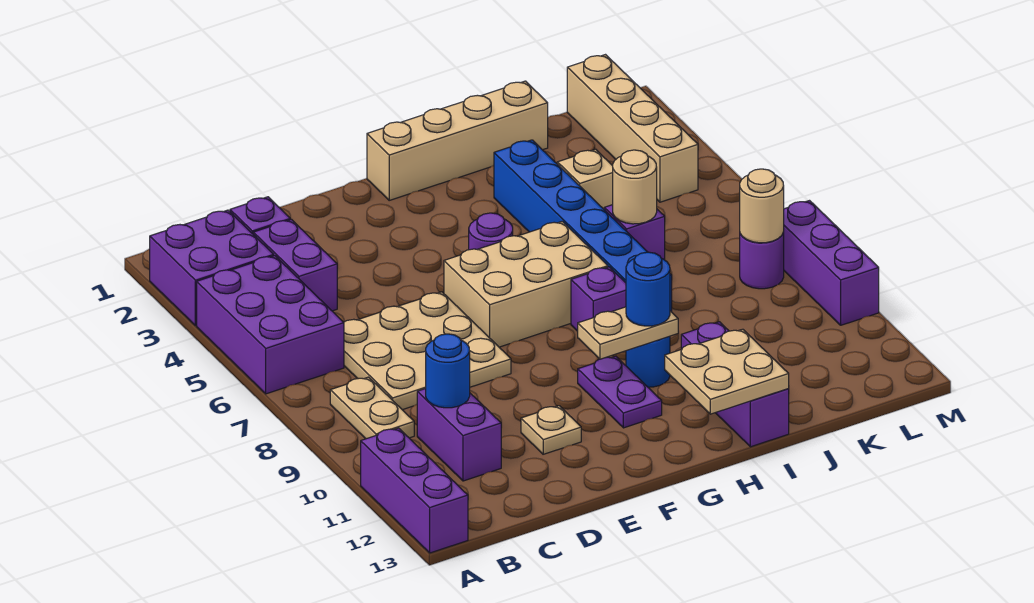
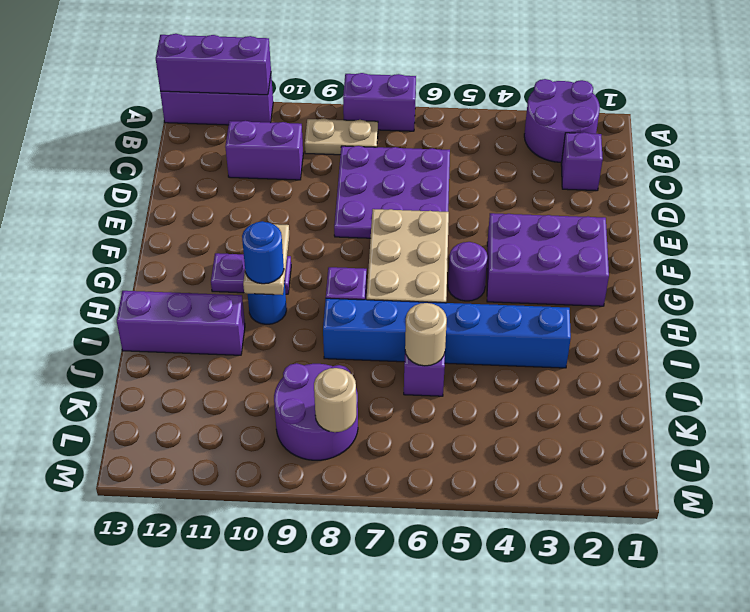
purple 2x2 brick [150,210,274,326] -> purple 2x2 round brick [524,79,600,162]
purple 2x3 brick [197,256,344,394] -> purple 2x3 brick moved to [487,213,609,306]
purple 1x2 brick [253,220,337,311] -> purple 1x2 brick moved to [343,73,416,131]
tan 3x3 plate [344,292,511,410] -> purple 3x3 plate [334,146,450,238]
blue 1x1 round brick [426,334,470,408] -> none
tan 1x1 plate [521,406,581,454] -> none
tan 1x4 brick [367,81,548,200] -> none
tan 2x2 plate [665,329,789,414] -> none
tan 1x1 brick [557,149,613,209] -> none
tan 1x4 brick [567,55,698,202] -> none
purple 1x1 round brick [740,233,784,289] -> purple 2x2 round brick [274,363,358,460]
purple 1x3 brick [783,201,879,325] -> purple 1x3 brick moved to [156,34,271,95]

